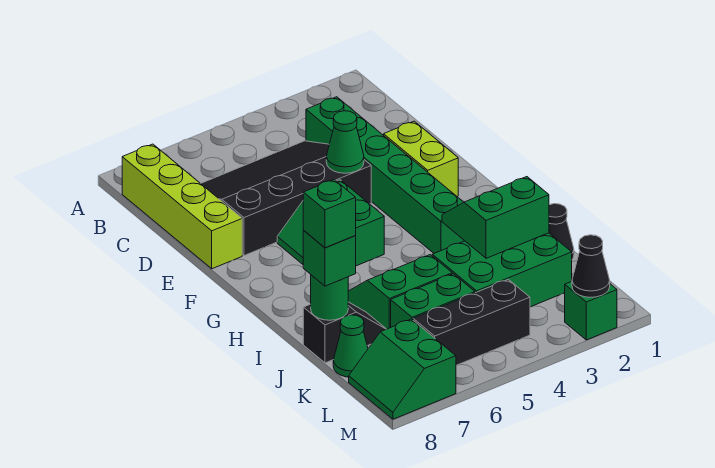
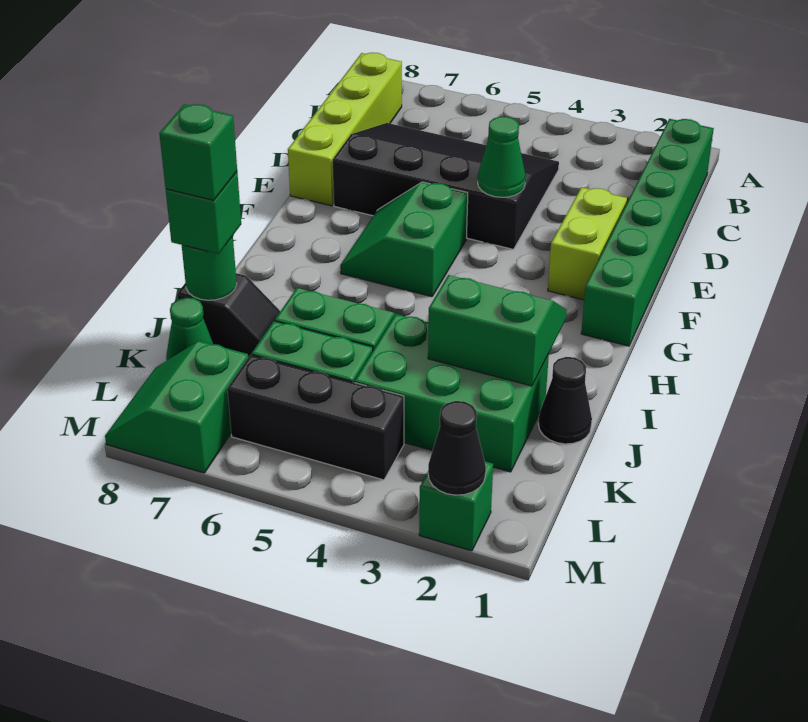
green 1x6 brick [306,97,464,253] -> green 1x6 brick moved to [581,119,714,346]

